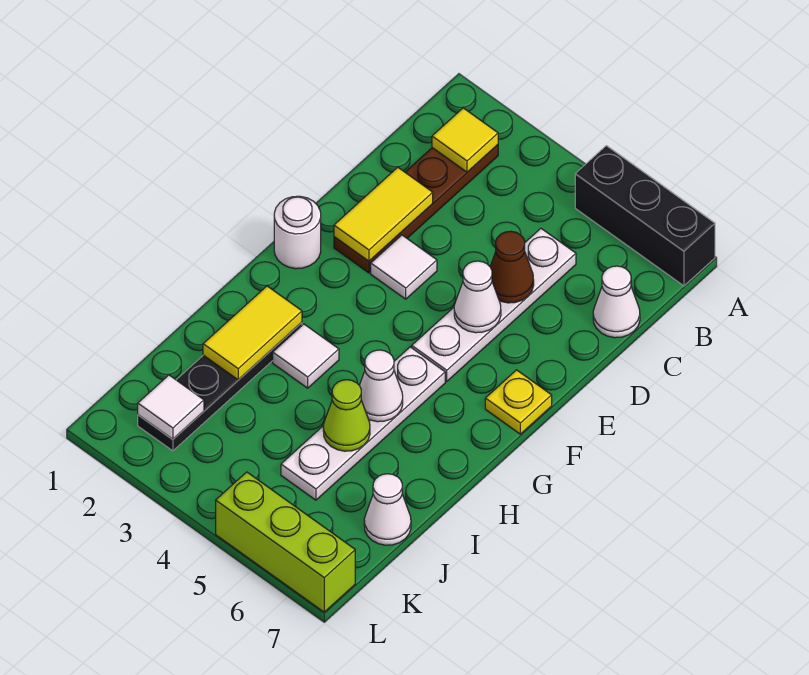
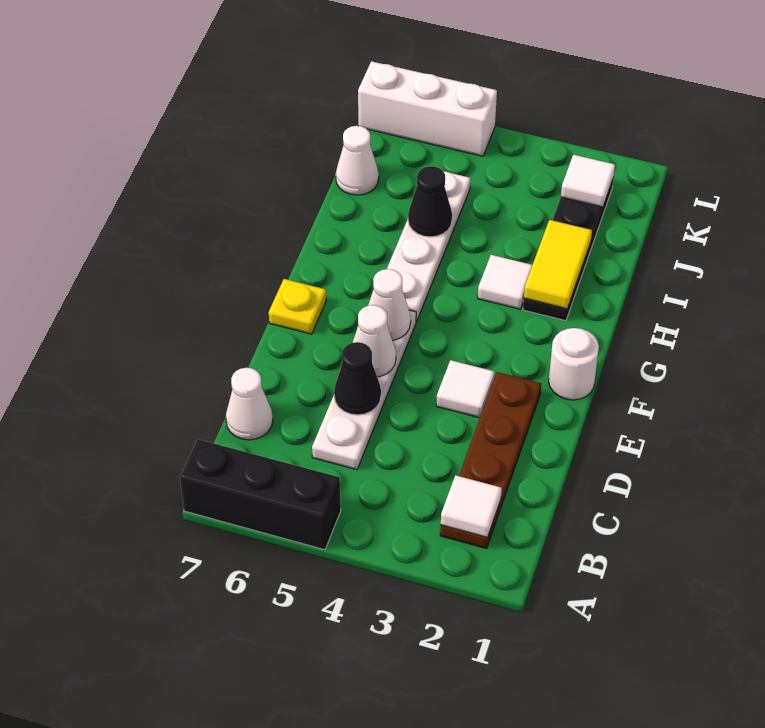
yellow 1x1 tile [432,108,498,172] -> white 1x1 tile [441,475,502,537]
yellow 1x2 tile [334,167,433,261] -> none
brown 1x1 cone [490,231,534,303] -> black 1x1 cone [334,342,381,415]
white 1x1 cone [359,350,403,422] -> white 1x1 cone moved to [368,269,411,340]
lime 1x1 cone [323,380,370,451] -> black 1x1 cone [408,166,452,237]
lime 1x3 brick [216,472,355,612] -> white 1x3 brick [358,61,497,156]

